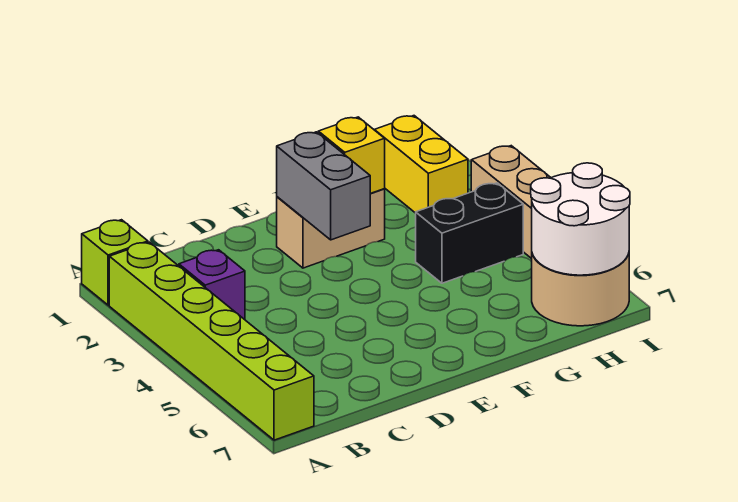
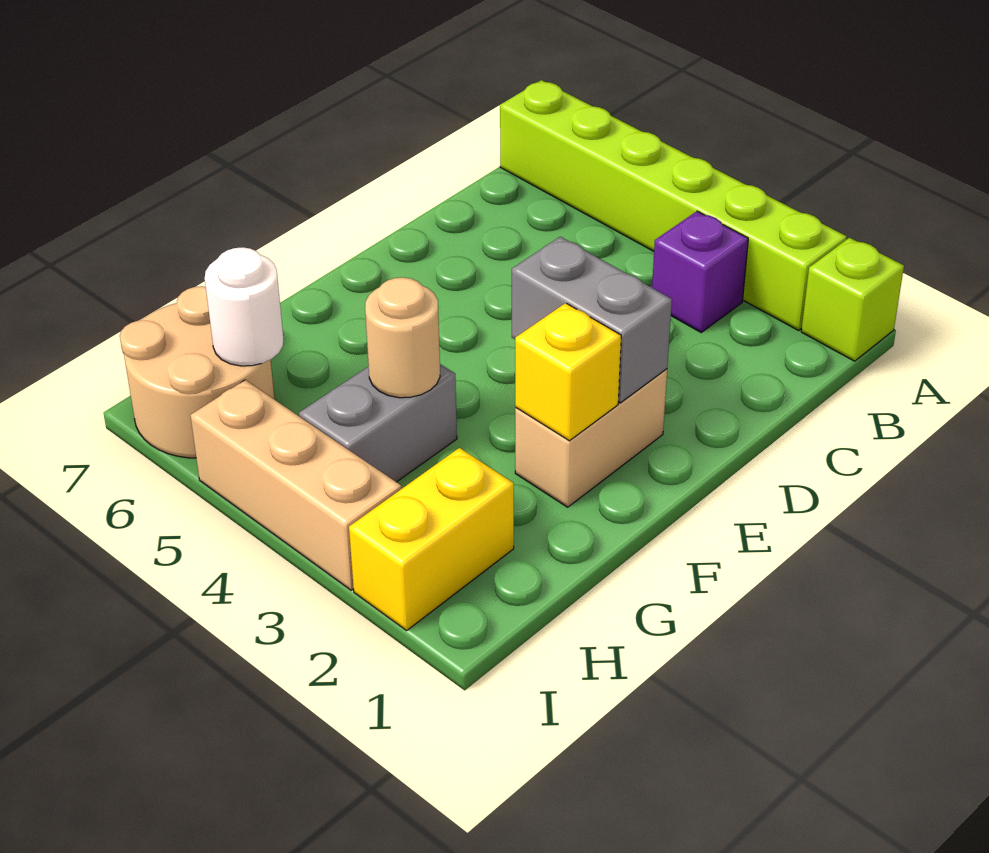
black 1x2 brick [416,183,523,283] -> grey 1x2 brick [299,364,457,482]
none -> tan 1x1 round brick [365,277,440,398]
yellow 1x2 brick [375,116,468,213] -> yellow 1x2 brick turned to [349,448,514,631]
white 2x2 round brick [531,163,630,275] -> white 1x1 round brick [205,247,283,366]

